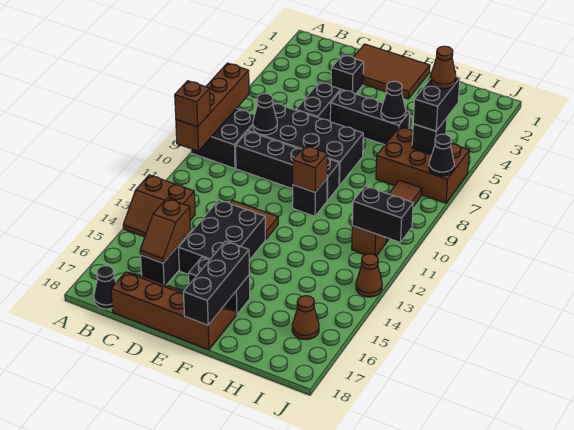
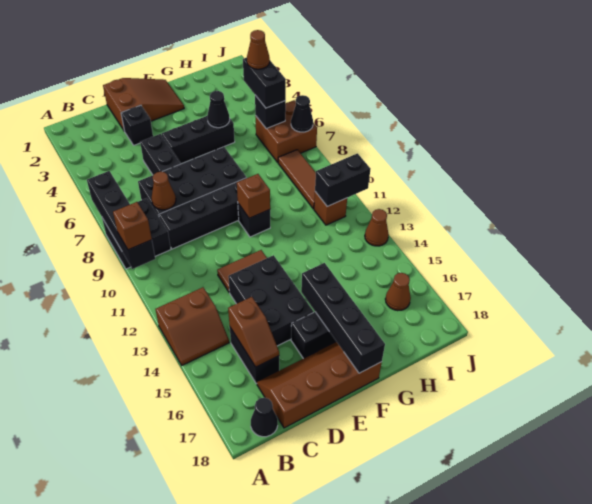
brown 1x4 brick [176,63,249,151] -> black 1x4 brick [87,171,155,269]
black 1x1 cone [253,94,277,135] -> brown 1x1 cone [152,172,176,210]
brown 2x3 tile [353,44,430,99] -> brown 2x3 slope [103,78,184,130]
black 1x3 brick [184,241,249,325] -> black 1x4 brick [301,263,385,373]
brown 2x3 brick [376,127,469,203] -> brown 2x2 brick [255,100,317,162]

